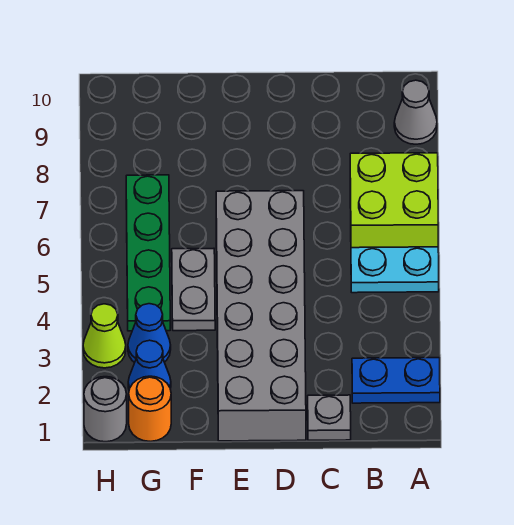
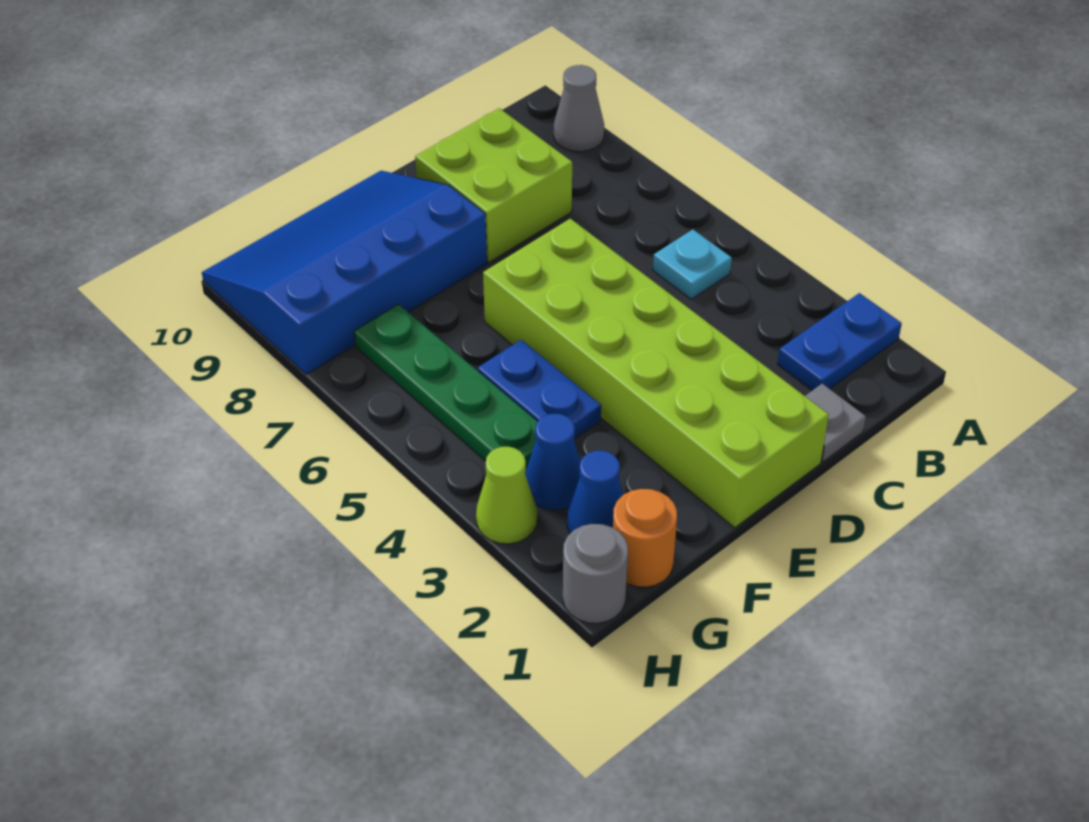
cyan 1x2 plate [351,247,439,293] -> cyan 1x1 plate [653,230,732,299]
lime 2x2 brick [350,153,438,248] -> lime 2x2 brick moved to [415,108,572,262]
grey 2x6 brick [216,191,306,441] -> lime 2x6 brick [483,219,829,528]
none -> blue 3x4 slope [202,171,487,374]
grey 1x2 plate [172,248,215,331] -> blue 1x2 plate [478,340,601,439]

